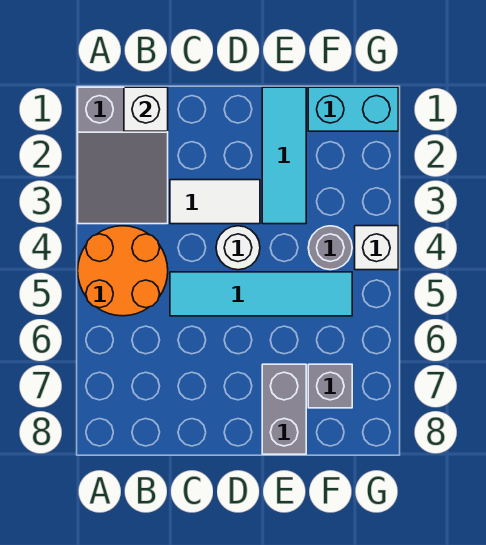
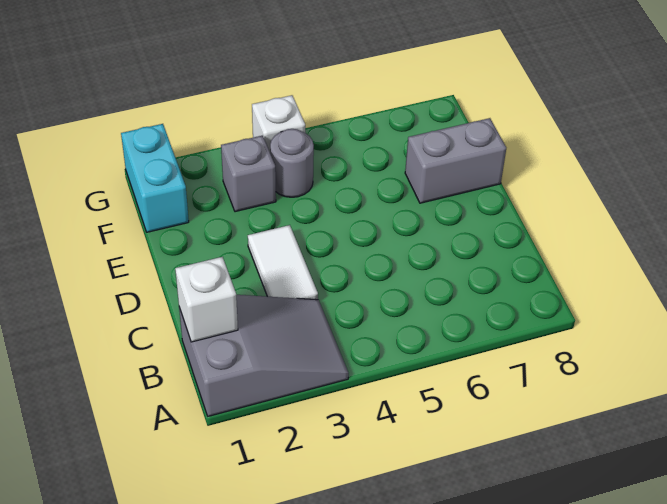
orange 2x2 round brick [78,226,168,316] -> none
cyan 1x4 tile [170,272,352,316] -> none
white 1x1 round brick [216,226,260,270] -> none
cyan 1x3 tile [262,87,306,224] -> none
grey 1x1 brick [308,364,352,408] -> grey 1x1 brick moved to [221,136,276,212]

